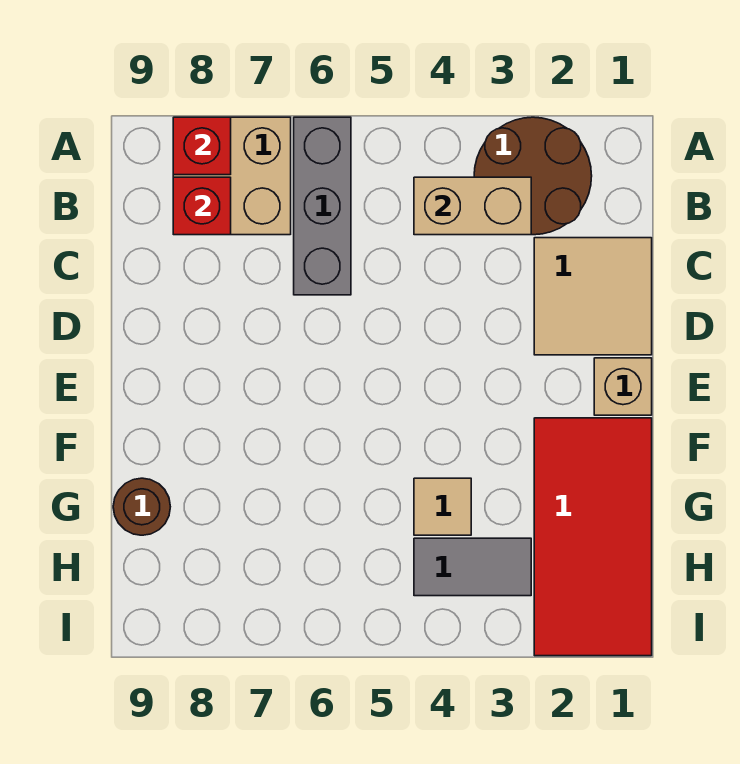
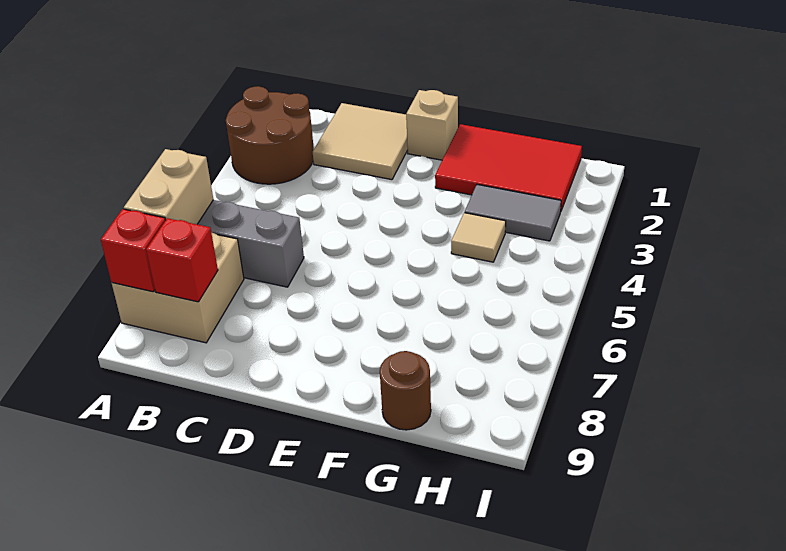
tan 1x2 brick [414,177,531,235] -> tan 1x2 brick moved to [124,149,213,224]
red 2x4 tile [534,418,652,656] -> red 2x3 tile [435,124,582,211]
grey 1x2 tile [414,538,531,596] -> grey 1x2 tile turned to [465,185,561,241]

